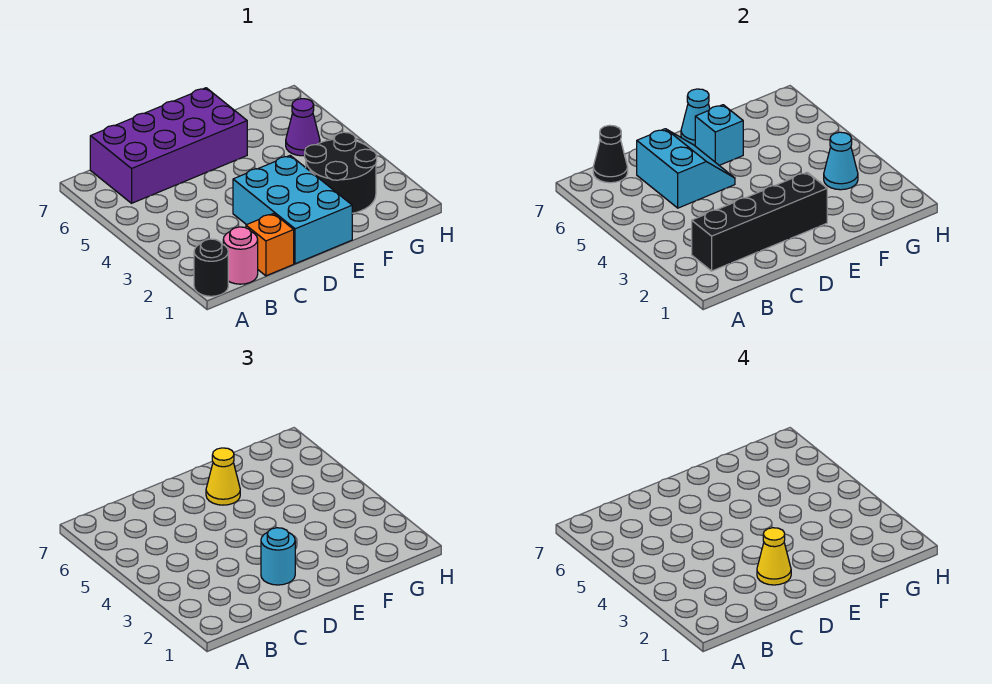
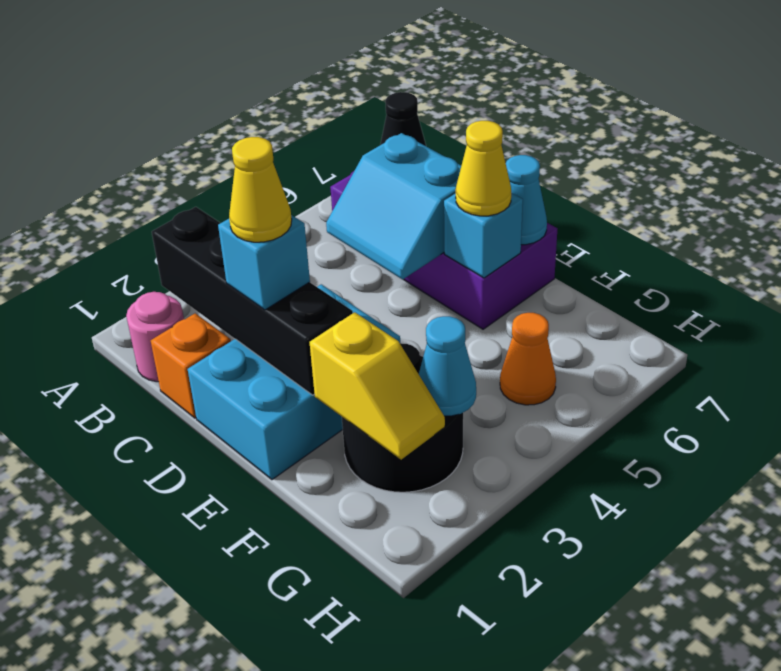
black 1x1 round brick [194,239,228,296] -> none
cyan 2x2 slope [637,129,735,208] -> cyan 2x2 slope turned to [326,133,461,279]
cyan 1x1 round brick [261,528,295,585] -> cyan 1x1 brick [218,215,310,310]
none -> yellow 1x2 slope [310,312,445,460]
purple 1x1 cone [286,99,320,156] -> orange 1x1 cone [500,313,556,405]

